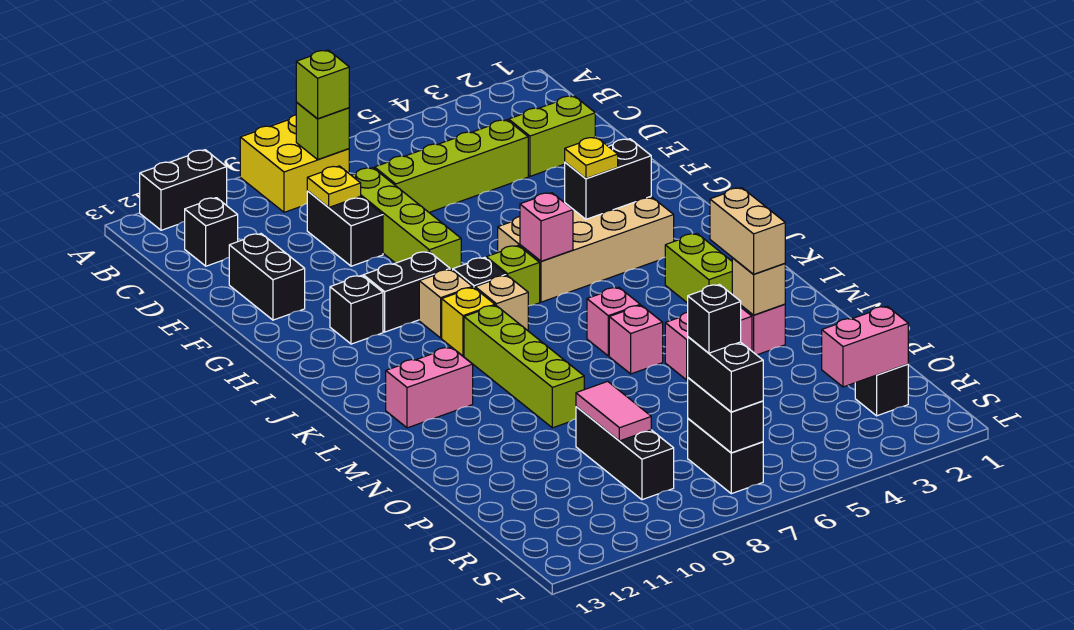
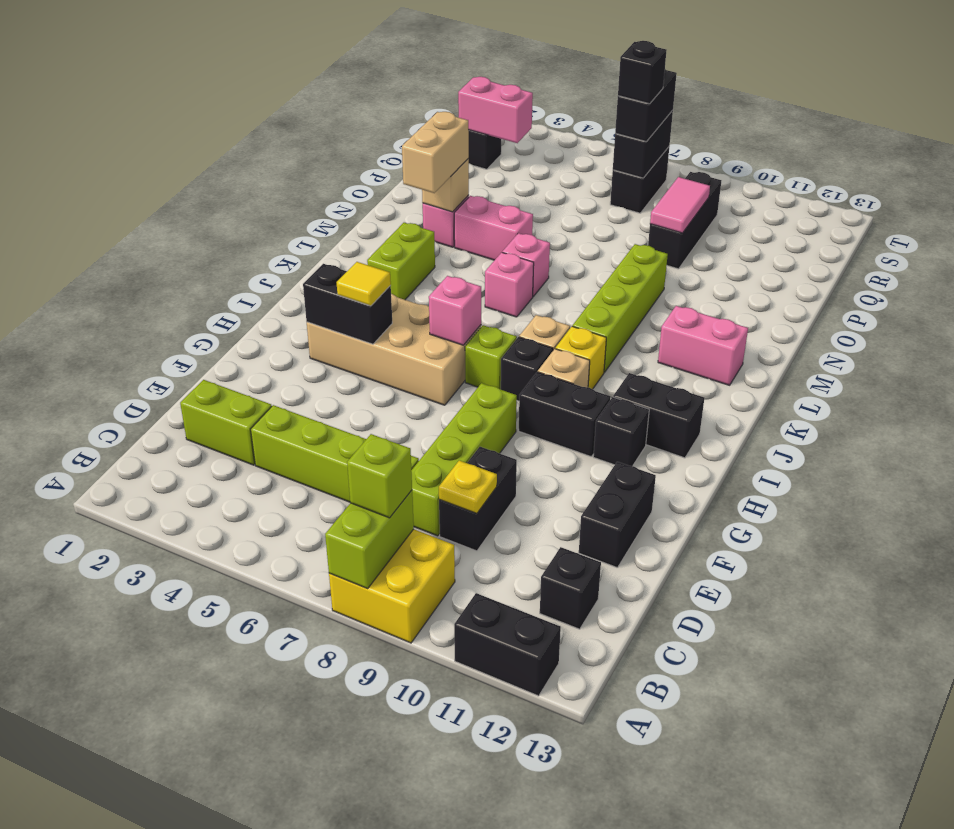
lime 1x1 brick [296,102,349,159] -> lime 1x2 brick [325,490,414,588]
yellow 1x1 plate [565,137,618,178] -> yellow 1x1 tile [337,262,391,306]
none -> black 1x2 brick [613,373,704,458]

